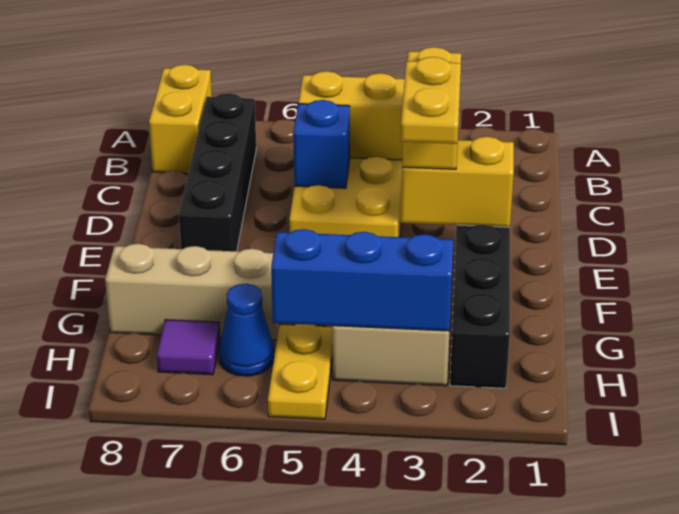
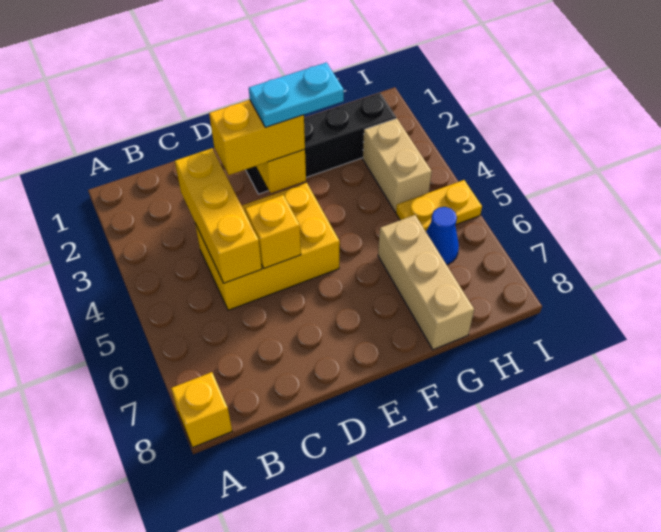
yellow 1x2 brick [149,65,212,173] -> yellow 1x1 brick [171,372,232,448]
black 1x4 brick [179,93,256,251] -> none
blue 1x1 brick [293,100,350,188] -> yellow 1x1 brick [245,195,301,268]
yellow 1x2 plate [401,57,461,144] -> cyan 1x2 plate [249,62,344,127]
blue 1x3 brick [271,229,453,331] -> none
purple 1x1 tile [157,320,220,375] -> none

